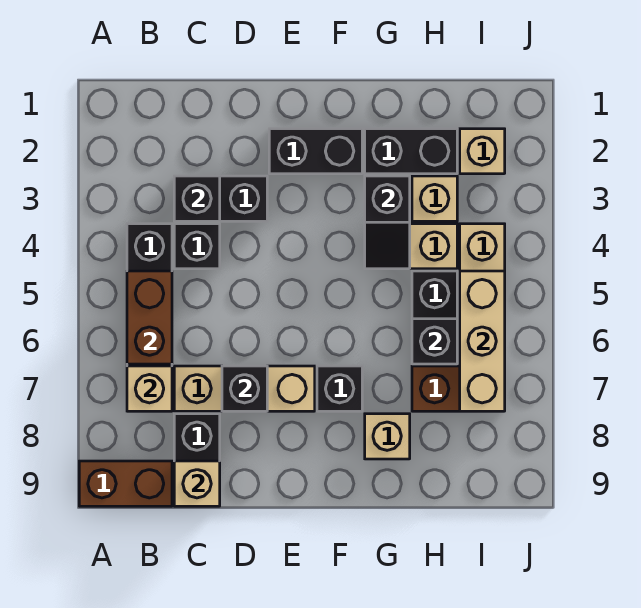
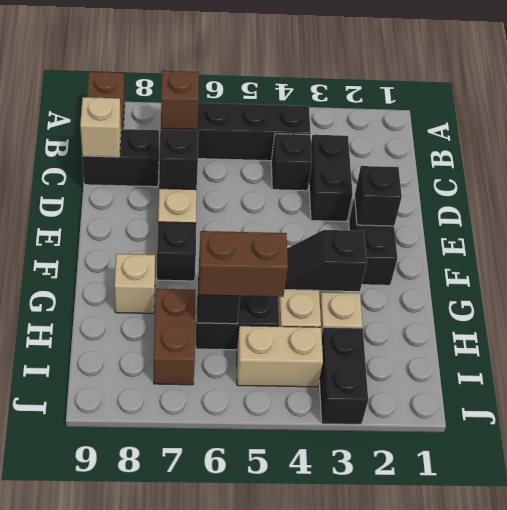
brown 1x2 brick [127,271,172,364] -> brown 1x2 brick moved to [199,231,288,297]
tan 1x1 brick [127,366,172,411] -> brown 1x1 brick [161,71,199,130]
black 1x1 brick [174,176,220,221] -> black 1x1 brick moved to [355,166,402,226]
black 1x2 brick [365,129,457,174] -> black 1x2 brick moved to [319,327,368,424]
tan 1x1 brick [460,129,505,174] -> none
tan 1x3 brick [460,271,505,411] -> none

